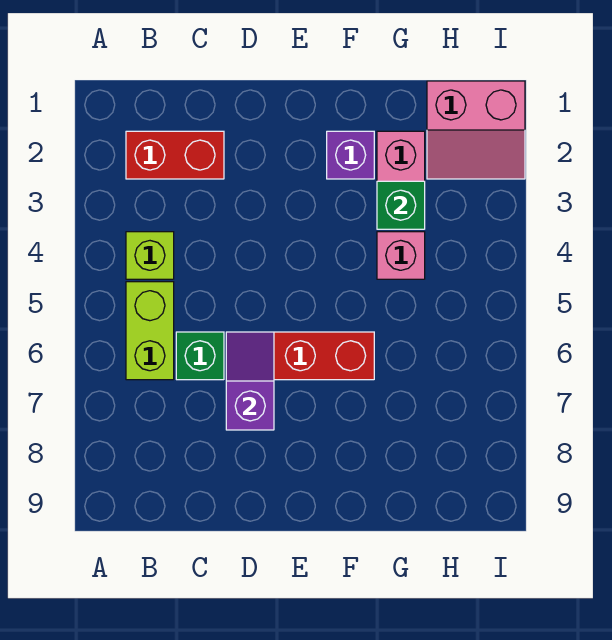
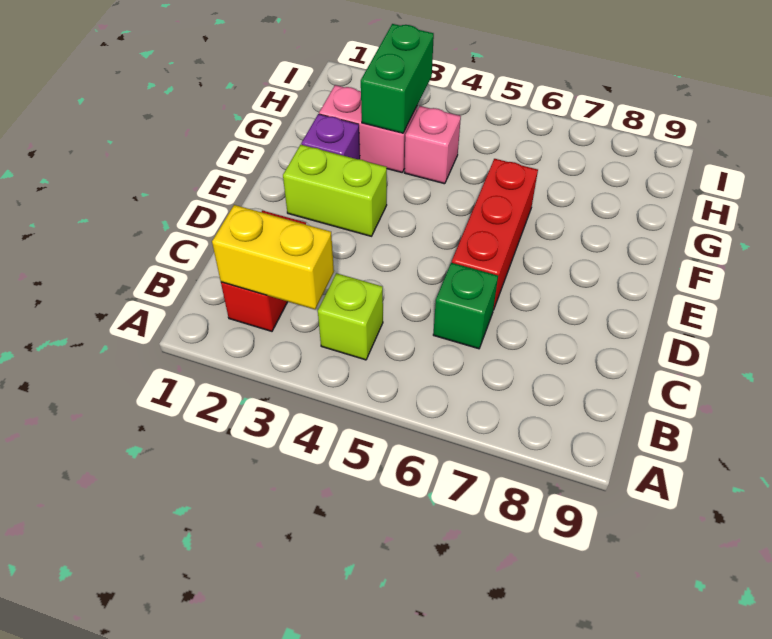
none -> yellow 1x2 brick [212,205,334,309]
lime 1x2 brick [126,282,174,380] -> lime 1x2 brick moved to [283,145,387,236]
purple 1x2 slope [226,332,274,430] -> none
green 1x1 brick [377,181,425,229] -> green 1x2 brick [361,24,434,133]
pink 2x2 slope [427,81,525,179] -> none

